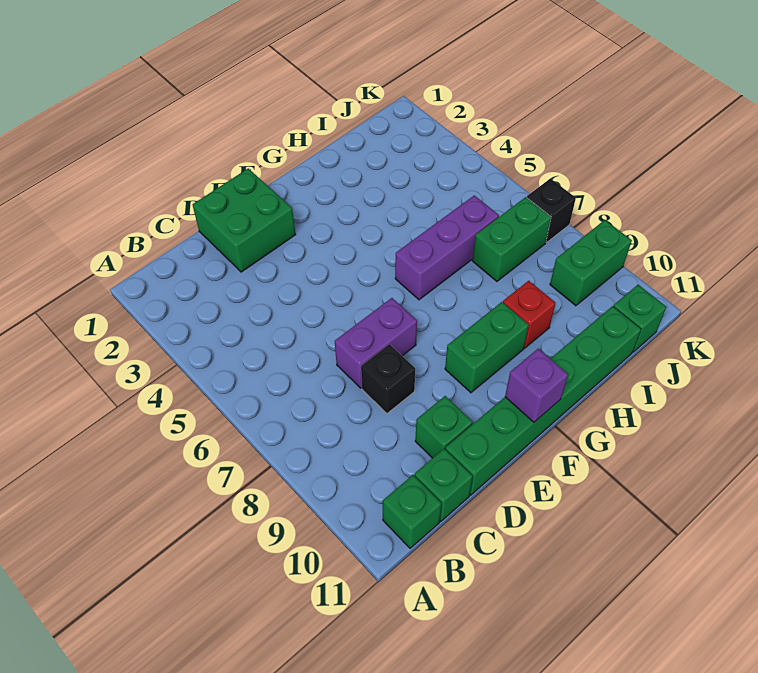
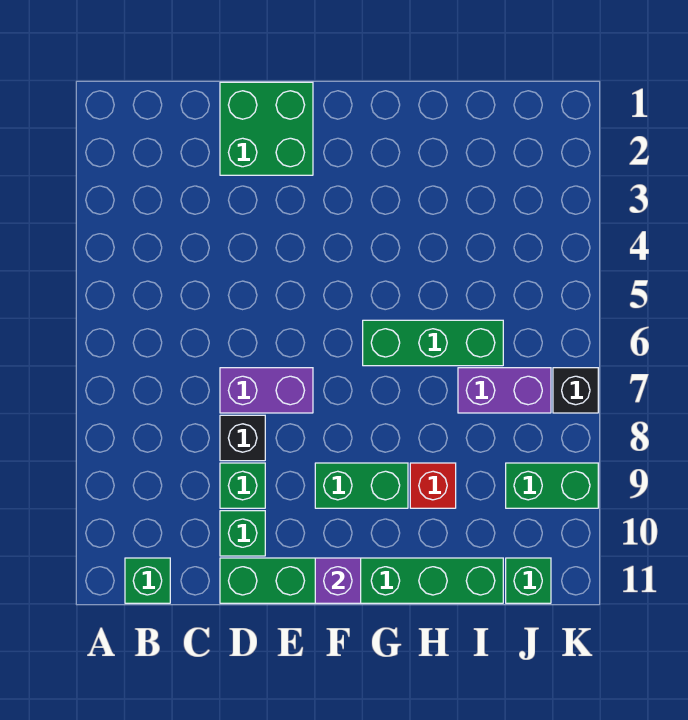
green 1x1 brick [414,449,473,521] -> green 1x1 brick moved to [220,463,265,508]
purple 1x3 brick [395,195,499,300] -> green 1x3 brick [363,320,503,366]
green 1x2 brick [473,197,551,281] -> purple 1x2 brick [458,368,551,413]

